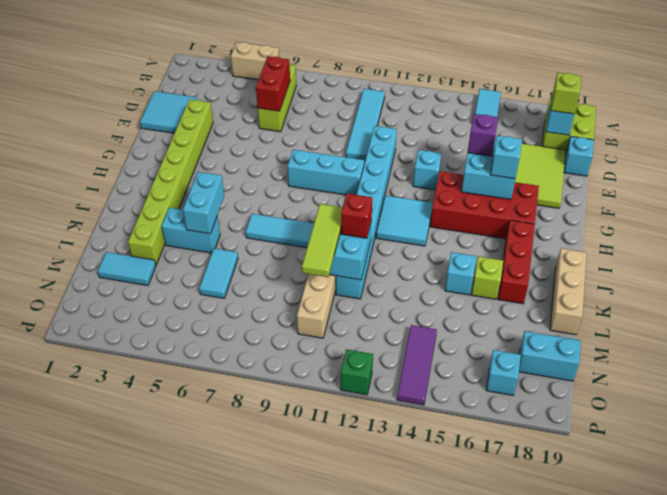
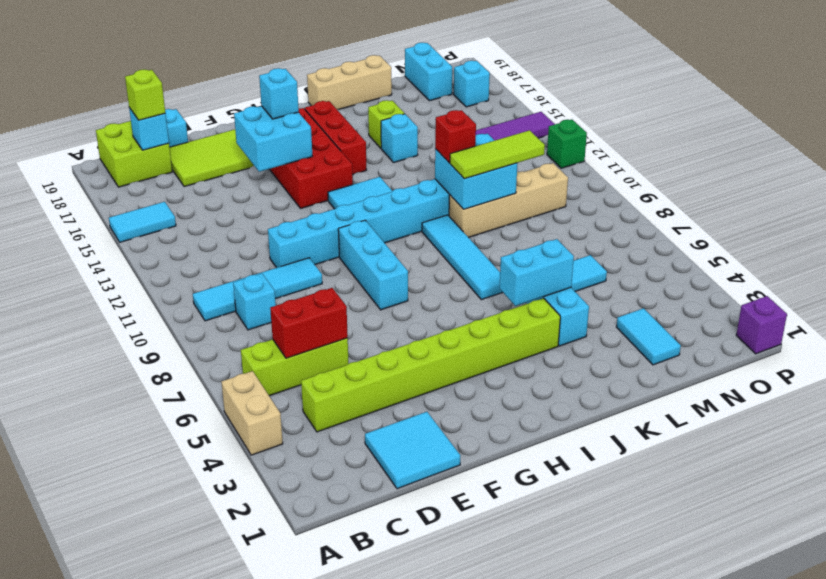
lime 1x8 brick [128,99,213,265] -> lime 1x8 brick moved to [301,298,560,432]
cyan 1x1 brick [413,150,442,190] -> cyan 1x1 brick moved to [233,273,276,330]
purple 1x1 brick [468,114,498,156] -> purple 1x1 brick moved to [736,296,787,354]
red 1x3 brick [498,220,535,304] -> red 1x3 brick turned to [305,101,366,175]

